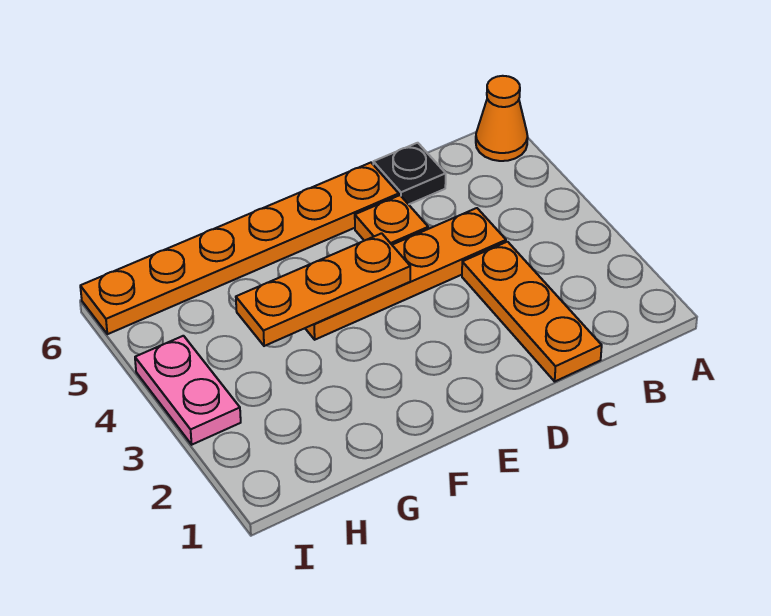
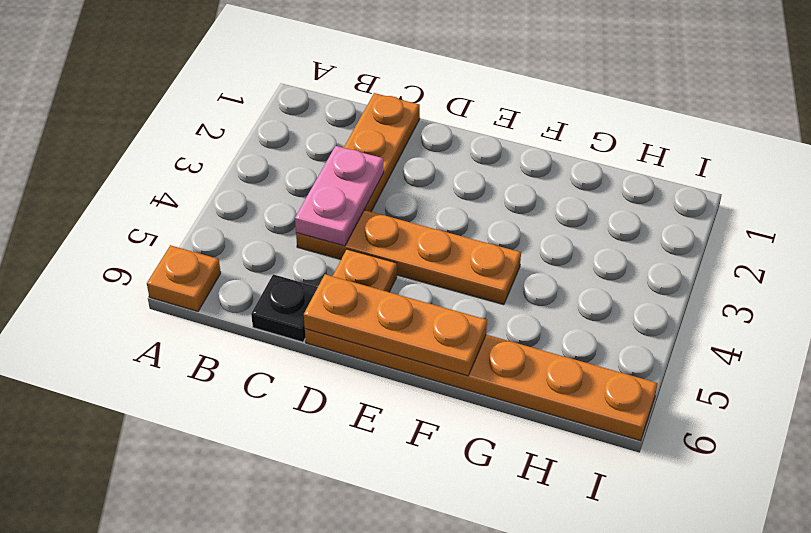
orange 1x1 cone [476,76,528,161] -> orange 1x1 plate [147,245,221,311]
orange 1x3 plate [236,233,410,346] -> orange 1x3 plate moved to [304,274,487,376]
pink 1x2 plate [135,336,241,445] -> pink 1x2 plate moved to [295,146,384,246]

